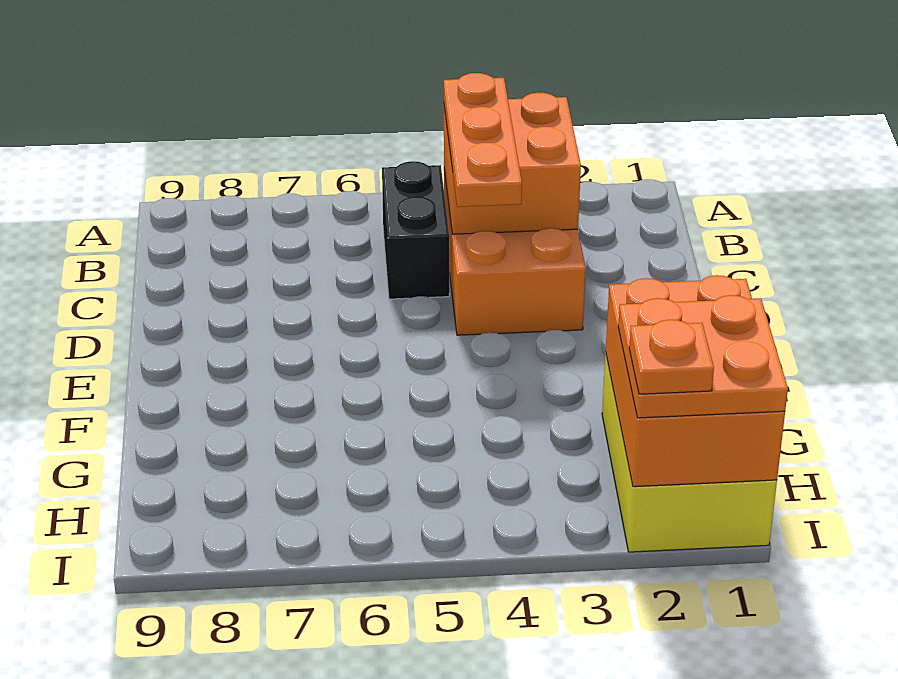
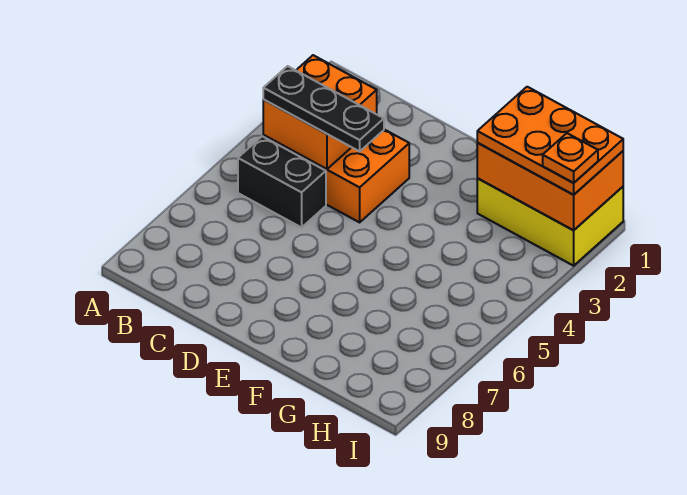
orange 1x3 plate [444,73,522,207] -> black 1x3 plate [263,66,384,151]
orange 2x2 plate [618,295,788,418] -> orange 2x3 plate [477,87,623,195]

